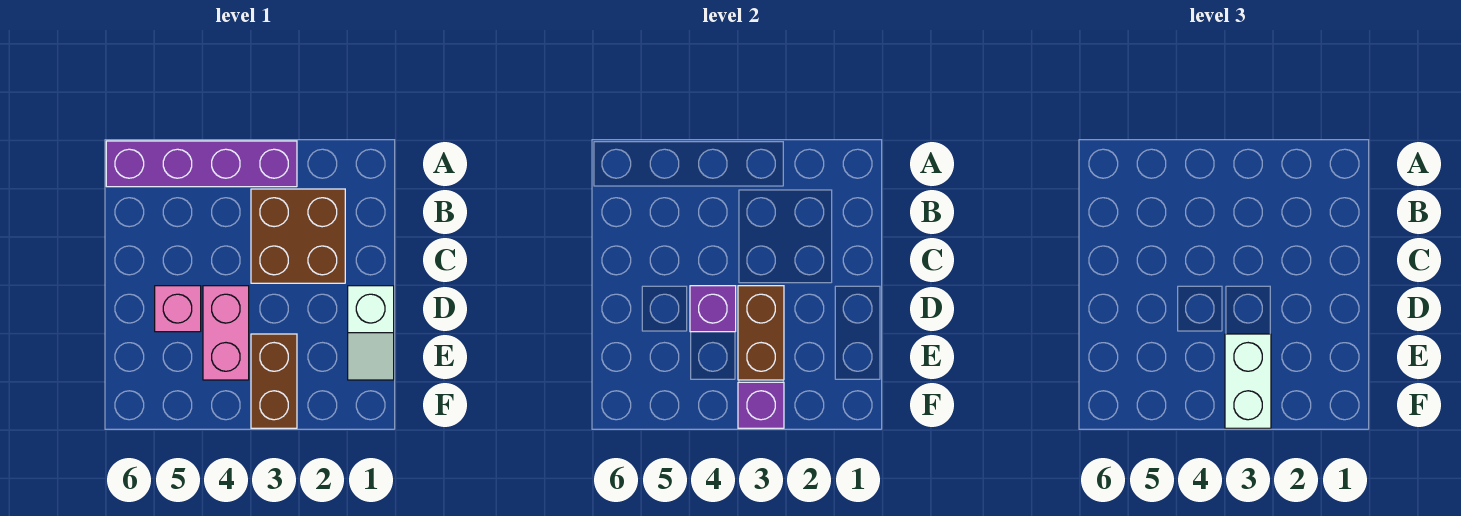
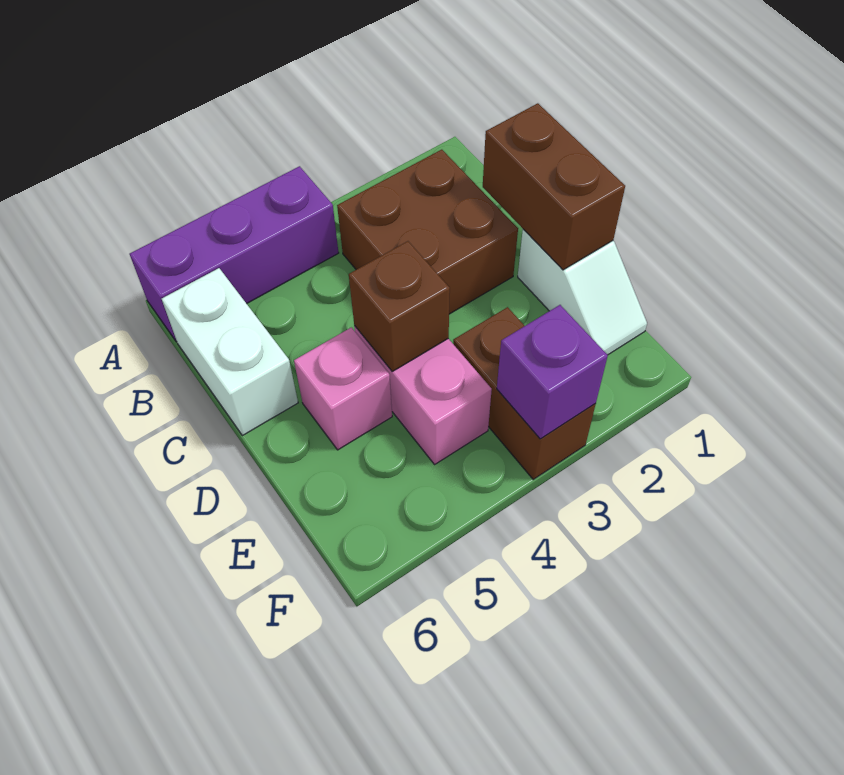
purple 1x4 brick [106,141,297,187] -> purple 1x3 brick [130,166,339,342]
brown 1x2 brick [738,286,784,380] -> brown 1x2 brick moved to [483,103,625,270]
purple 1x1 brick [690,286,736,332] -> brown 1x1 brick [349,241,450,371]
white 1x2 brick [1225,334,1271,428] -> white 1x2 brick moved to [162,268,298,436]

